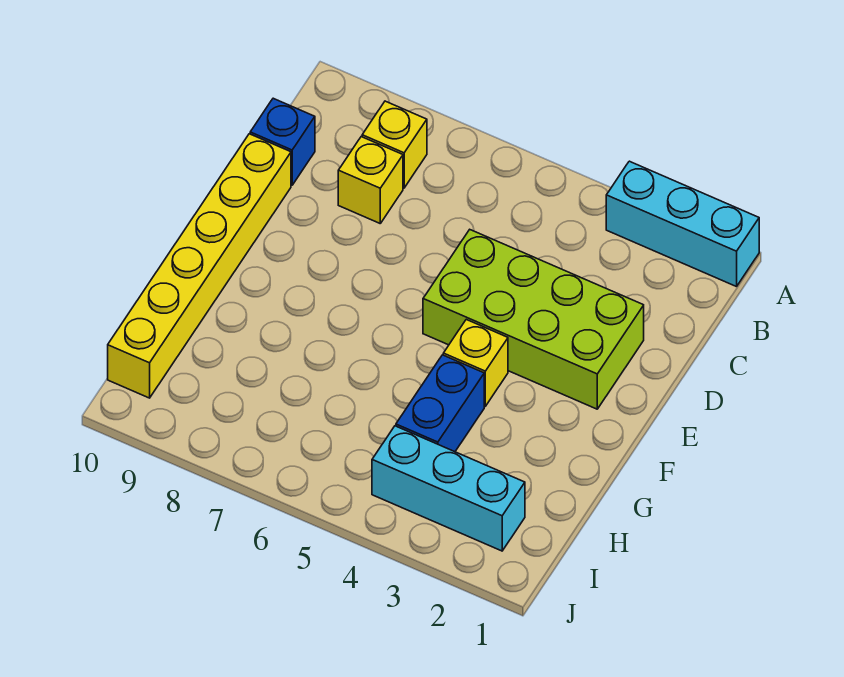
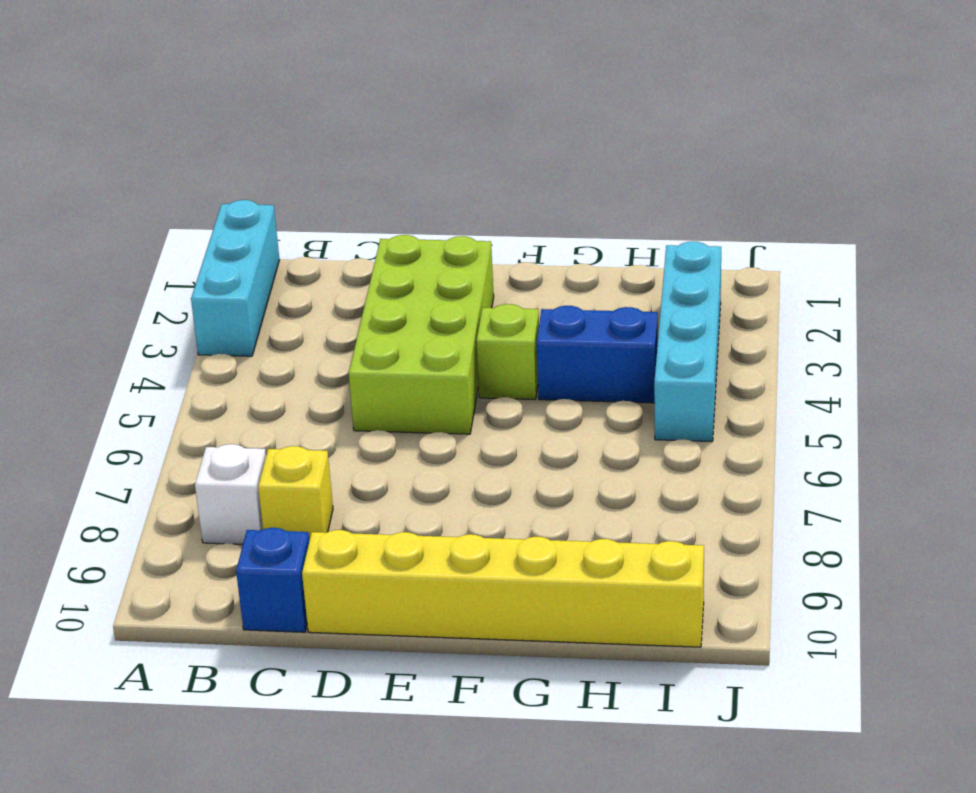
yellow 1x1 brick [362,101,427,188] -> white 1x1 brick [195,444,266,544]
yellow 1x1 brick [443,319,508,406] -> lime 1x1 brick [476,304,539,400]
cyan 1x3 brick [372,426,525,551] -> cyan 1x4 brick [654,242,721,442]

